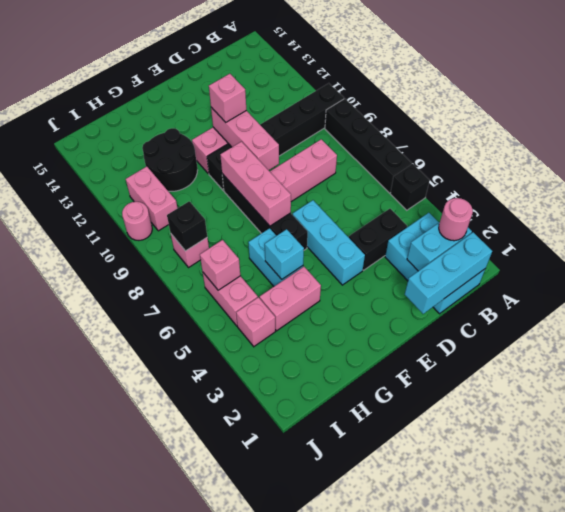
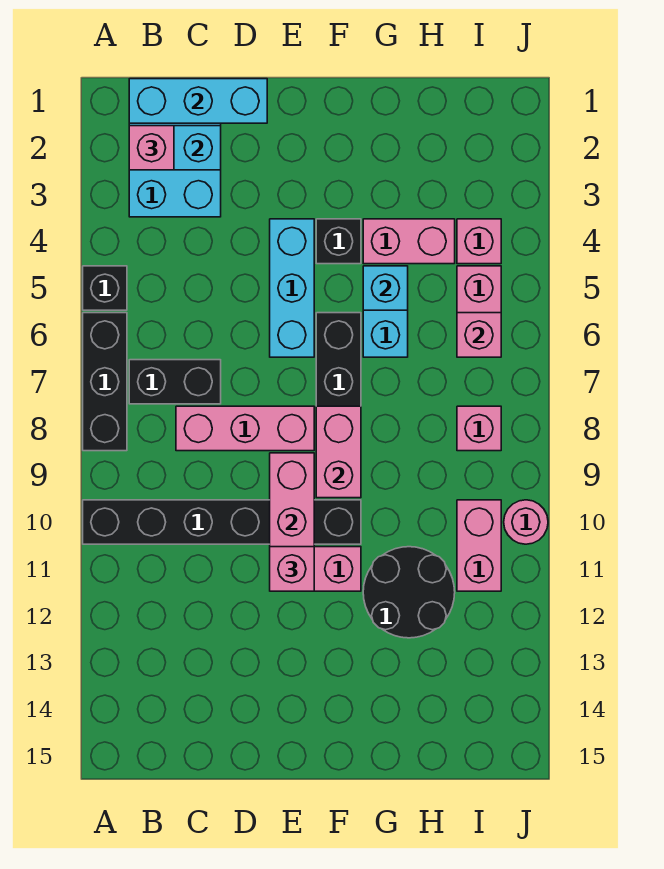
black 1x4 brick [325,99,412,193] -> black 1x3 brick [83,313,127,451]
pink 1x1 round brick [439,198,473,241] -> pink 1x1 brick [129,126,174,170]
black 1x2 brick [349,209,407,270] -> black 1x2 brick moved to [129,360,221,404]
pink 1x3 brick [220,142,291,226] -> pink 1x2 brick [316,406,361,498]
black 1x1 brick [167,201,207,251] -> black 1x1 brick moved to [316,219,361,264]

